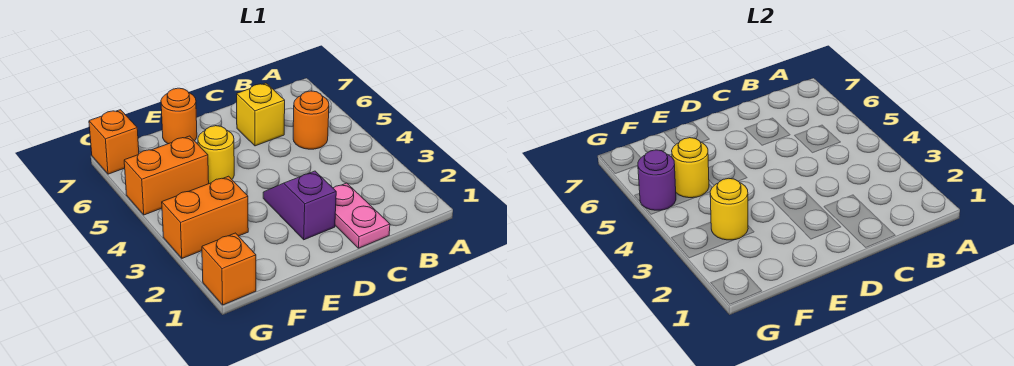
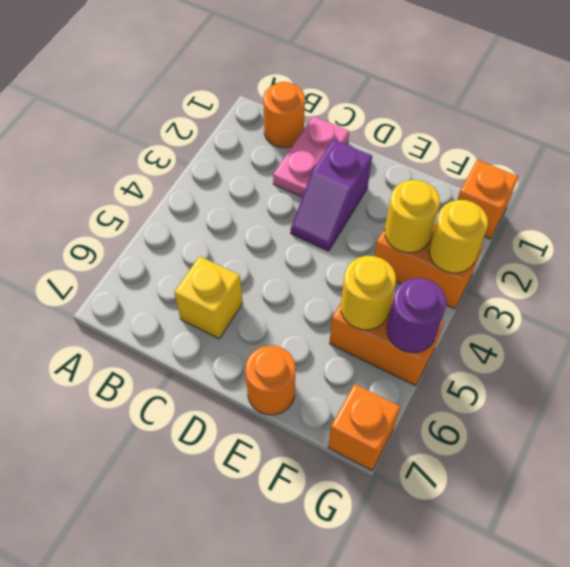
orange 1x1 round brick [293,91,329,149] -> orange 1x1 round brick moved to [263,82,305,148]
yellow 1x1 round brick [198,126,234,184] -> yellow 1x1 round brick moved to [429,200,488,273]

